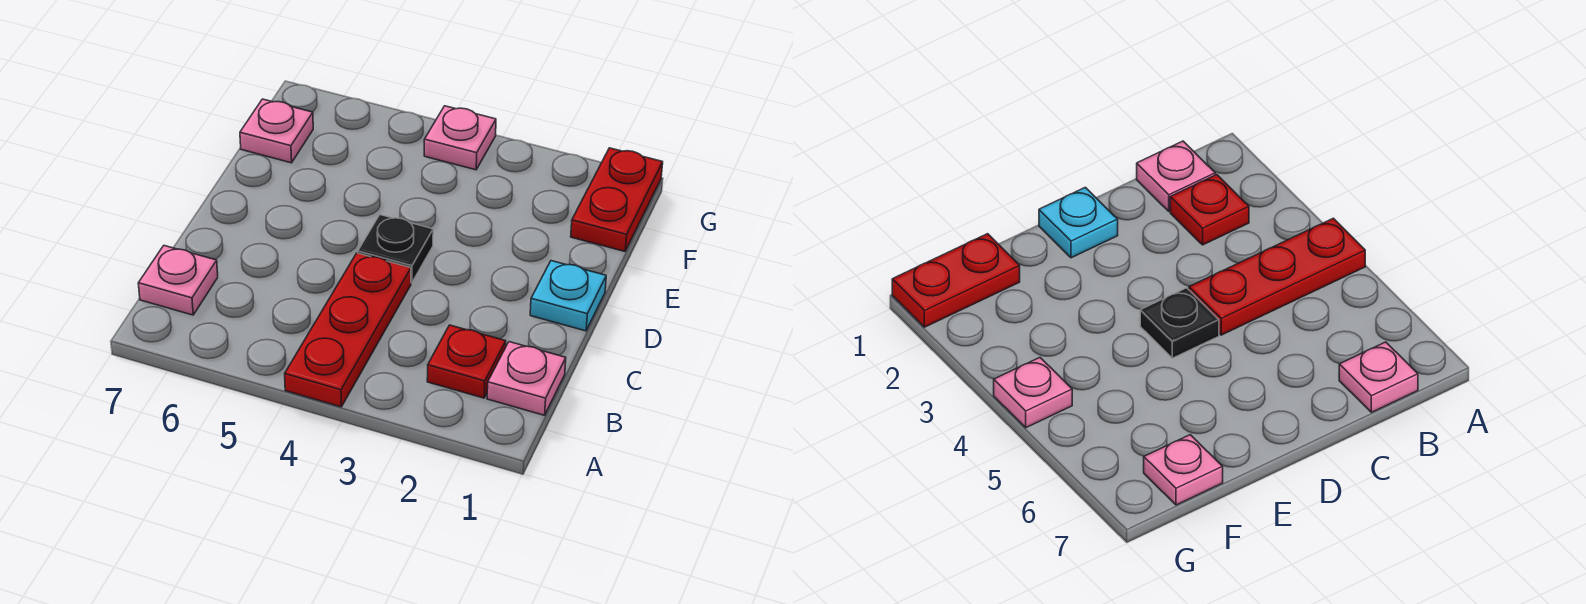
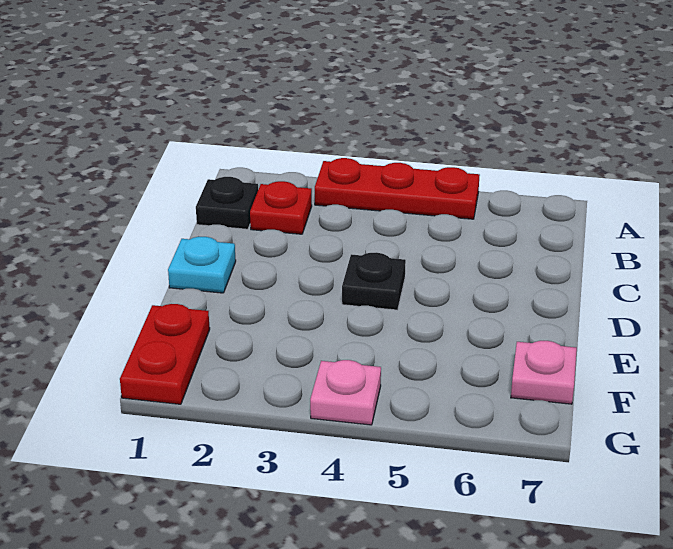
red 1x3 plate [285,253,411,407] -> red 1x3 plate turned to [315,158,480,219]
pink 1x1 plate [487,342,566,415] -> black 1x1 plate [196,177,258,229]
pink 1x1 plate [138,246,218,315] -> none

